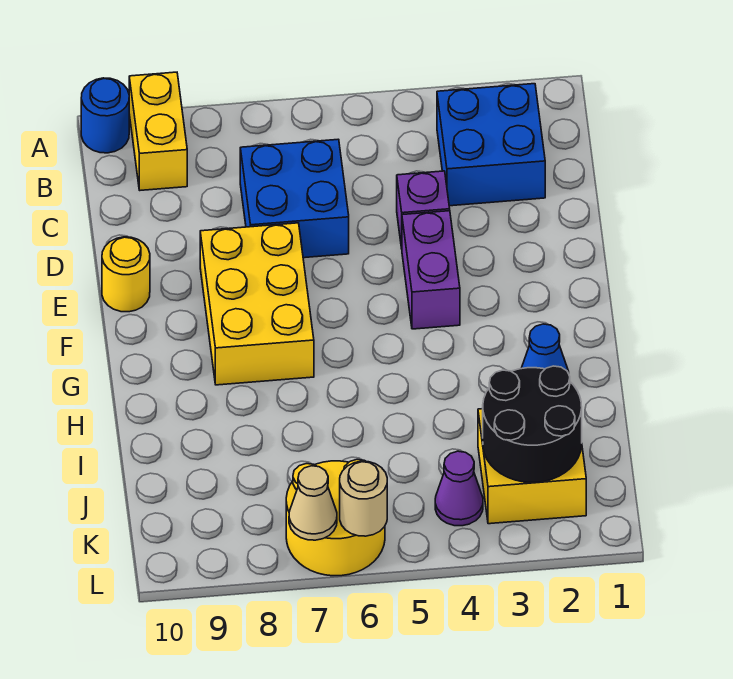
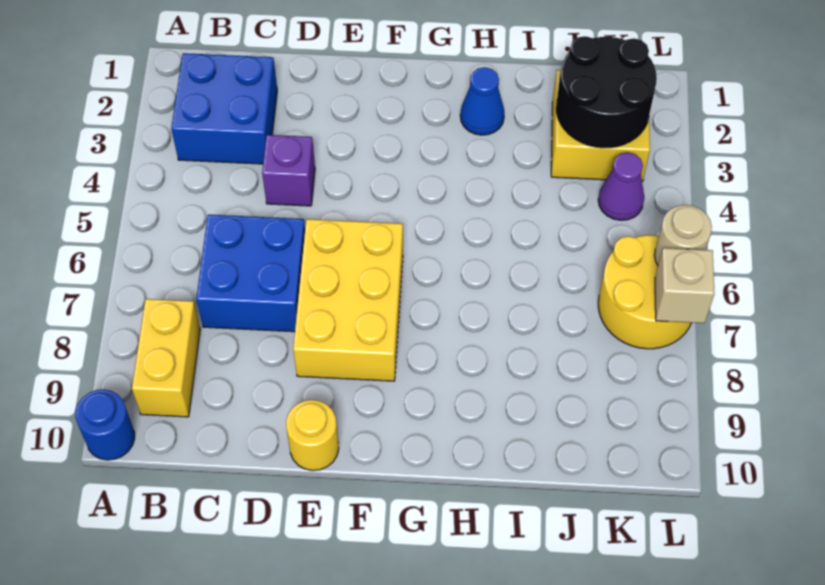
yellow 1x2 brick [129,72,187,190] -> yellow 1x2 brick turned to [132,299,200,417]
purple 1x2 brick [402,211,460,329] -> none
yellow 2x3 brick [200,223,314,385] -> yellow 2x3 brick turned to [293,219,403,381]
tan 1x1 cone [289,466,337,540] -> tan 1x1 brick [655,248,715,323]

